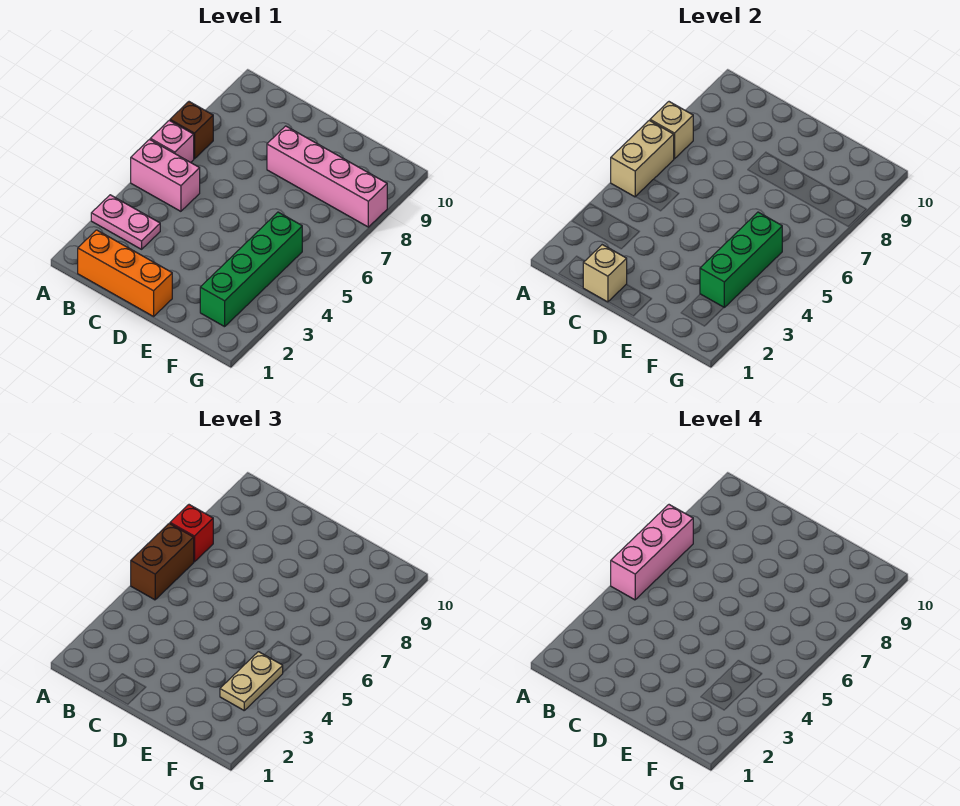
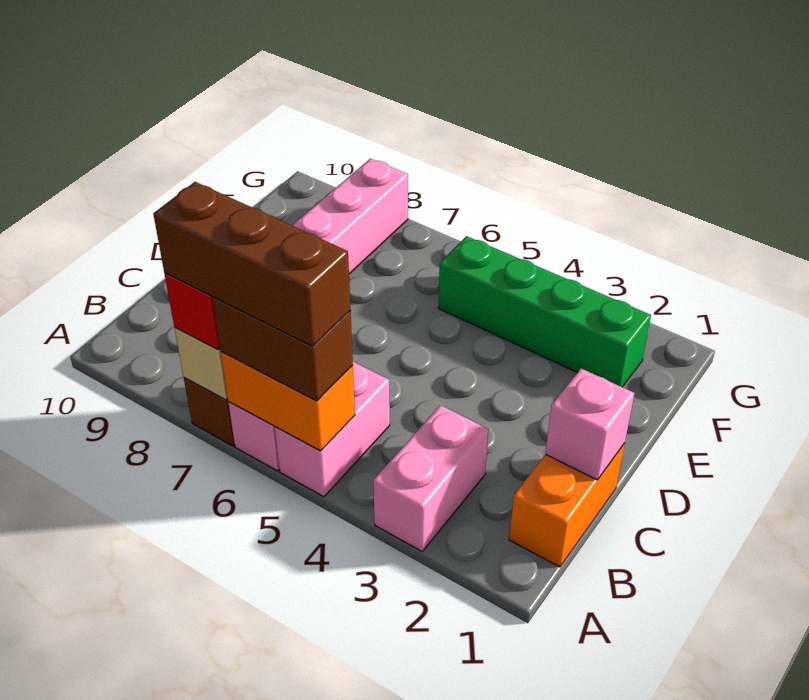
pink 1x2 plate [91,195,160,249] -> pink 1x2 brick [373,405,488,551]
tan 1x2 brick [611,120,674,197] -> orange 1x2 brick [221,351,355,451]
pink 1x3 brick [611,505,693,600] -> brown 1x3 brick [153,182,350,346]
orange 1x3 brick [78,230,172,316] -> orange 1x2 brick [509,443,625,567]
tan 1x1 brick [583,245,627,302] -> pink 1x1 brick [545,369,634,480]
green 1x3 brick [700,212,782,307] -> none
tan 1x2 plate [220,652,283,710] -> none

